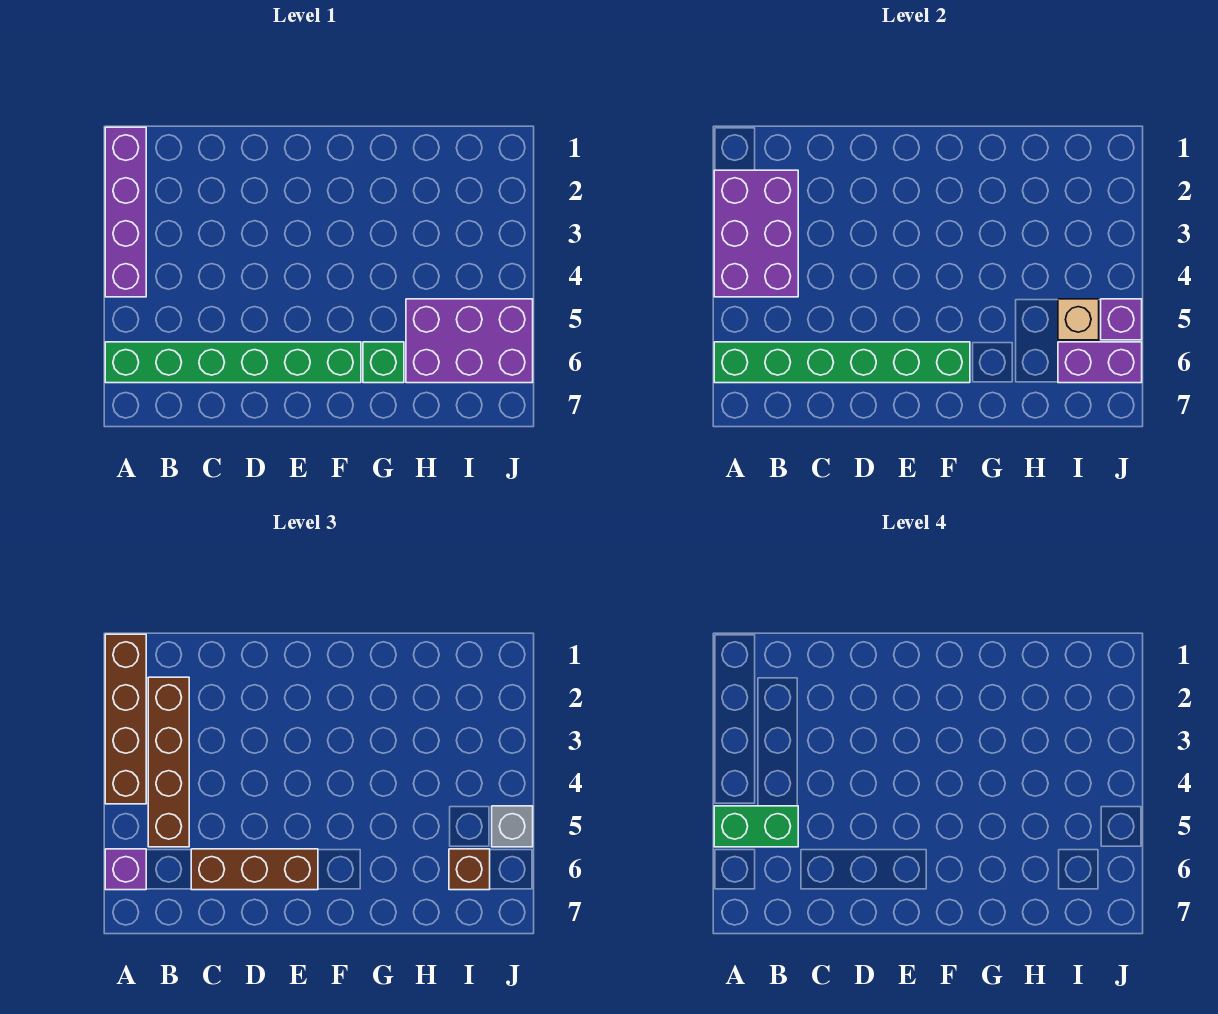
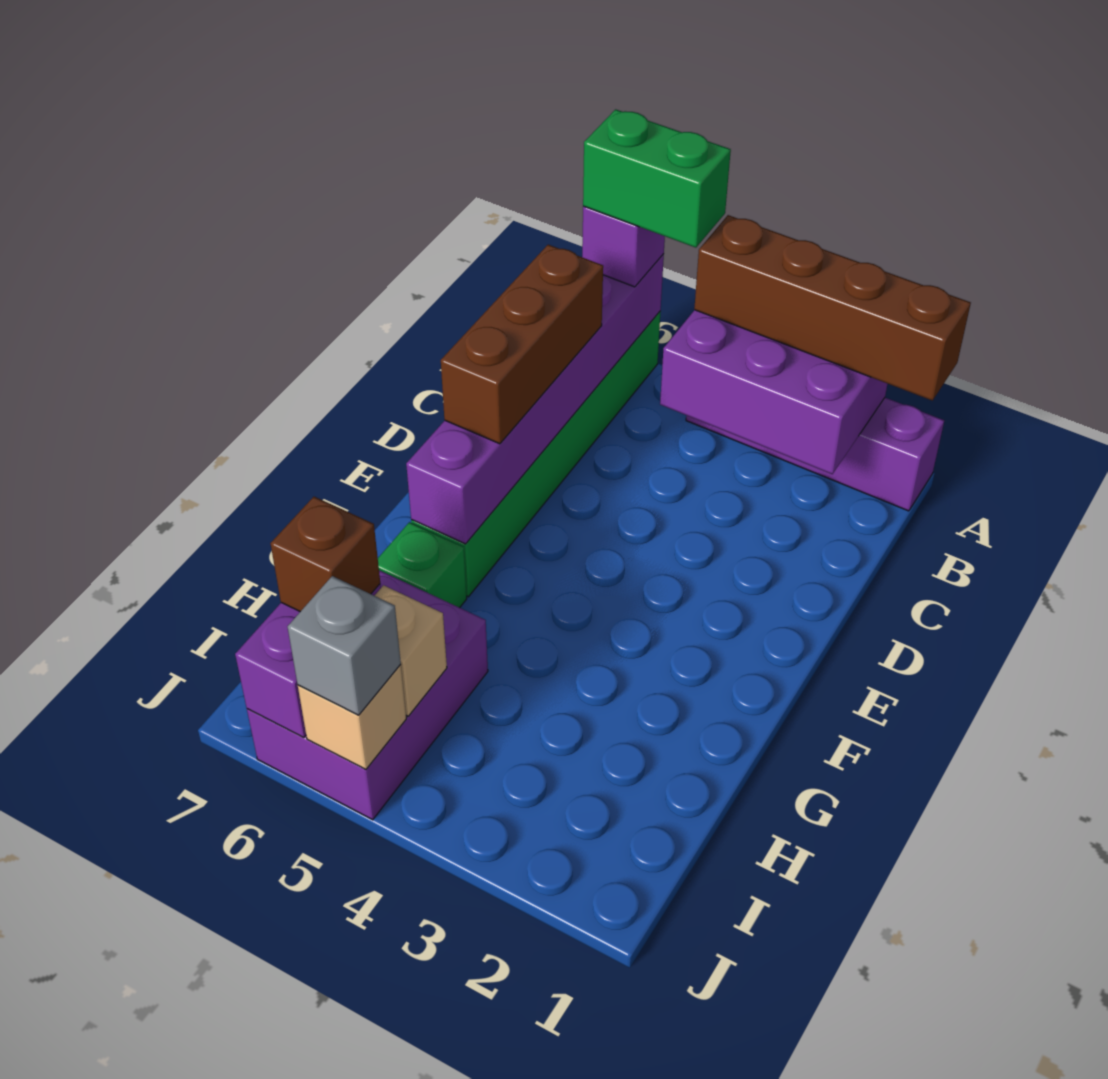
green 1x2 brick [714,806,798,847] -> green 1x2 brick turned to [583,109,731,248]
green 1x6 brick [714,342,970,383] -> purple 1x6 brick [406,254,664,544]
brown 1x4 brick [148,677,189,847] -> none
purple 1x1 brick [1101,299,1142,340] -> tan 1x1 brick [298,665,406,769]

